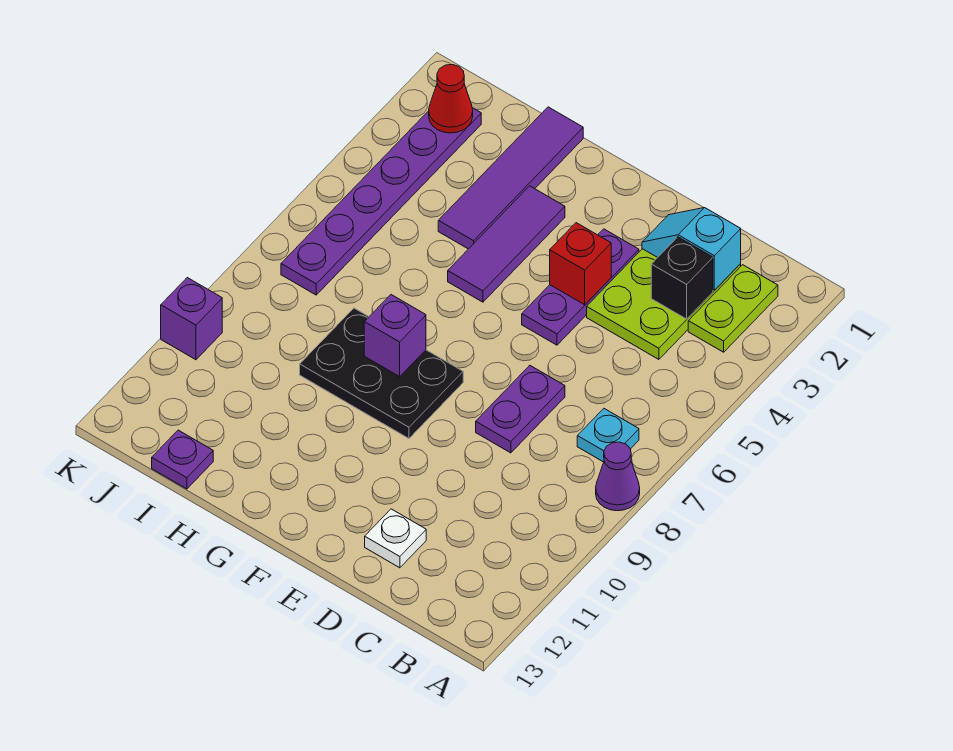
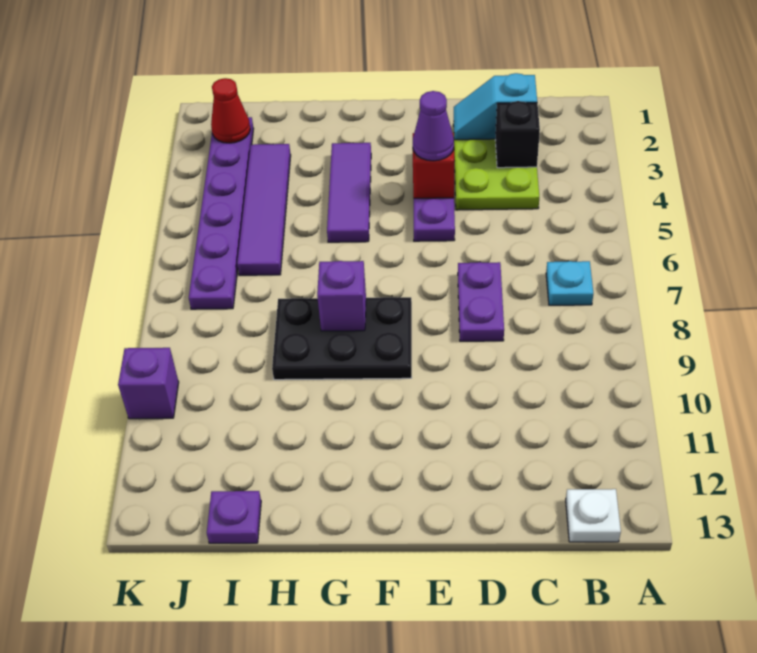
purple 1x1 cone [596,442,640,511] -> purple 1x1 cone moved to [413,91,454,161]
lime 1x2 plate [688,265,778,352] -> none
white 1x1 plate [365,509,426,568] -> white 1x1 plate moved to [566,489,621,542]
purple 1x4 tile [438,107,583,249] -> purple 1x4 tile moved to [237,144,291,275]

